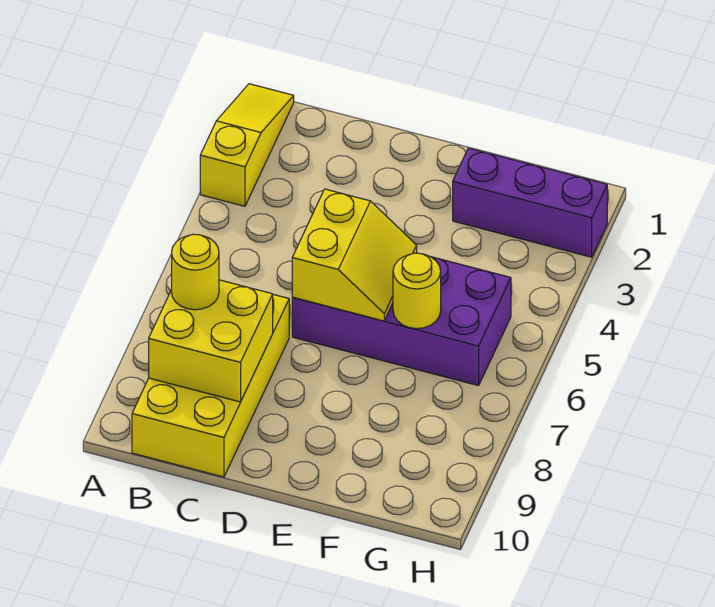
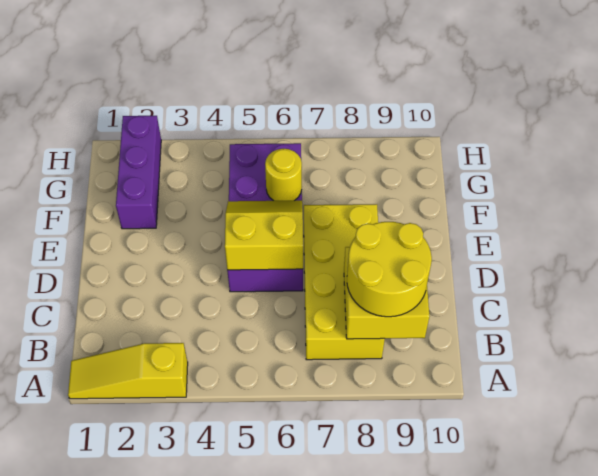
yellow 2x4 brick [132,295,289,477] -> yellow 2x4 brick turned to [304,204,385,360]
yellow 1x1 round brick [172,234,219,310] -> yellow 2x2 round brick [347,222,432,317]

